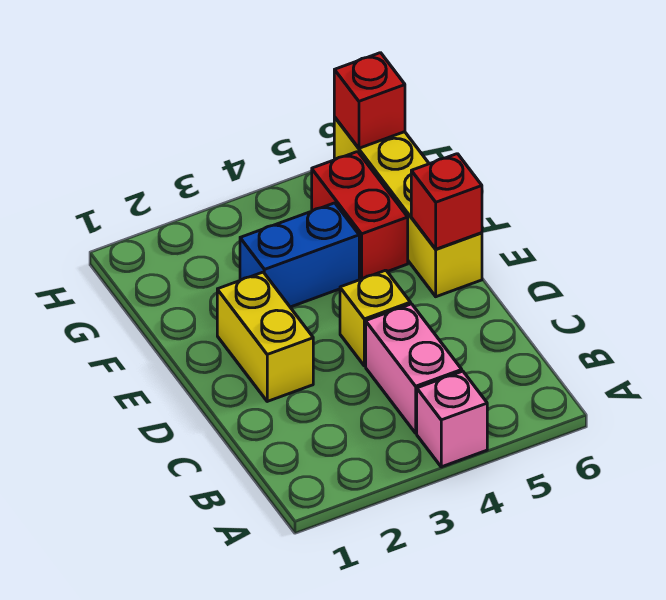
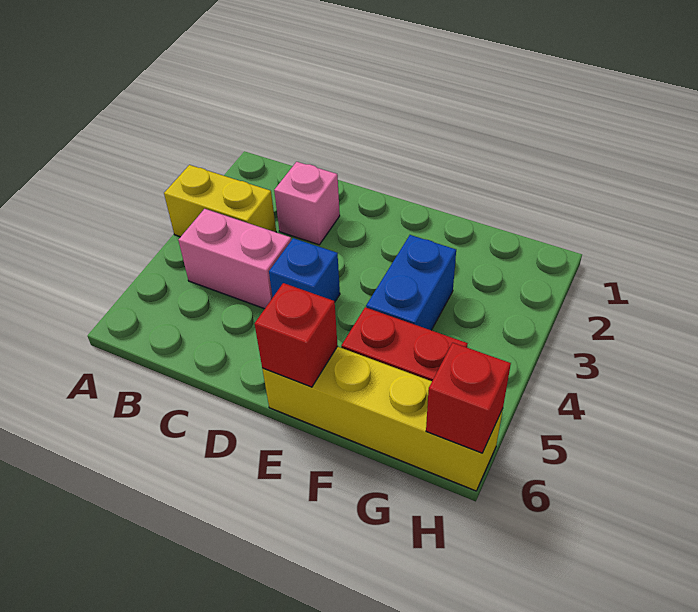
pink 1x1 brick [417,371,487,467] -> pink 1x1 brick moved to [274,162,340,245]
yellow 1x2 brick [217,272,313,401] -> yellow 1x2 brick moved to [164,165,276,237]
yellow 1x1 brick [340,270,411,366] -> blue 1x1 brick [269,238,340,301]

